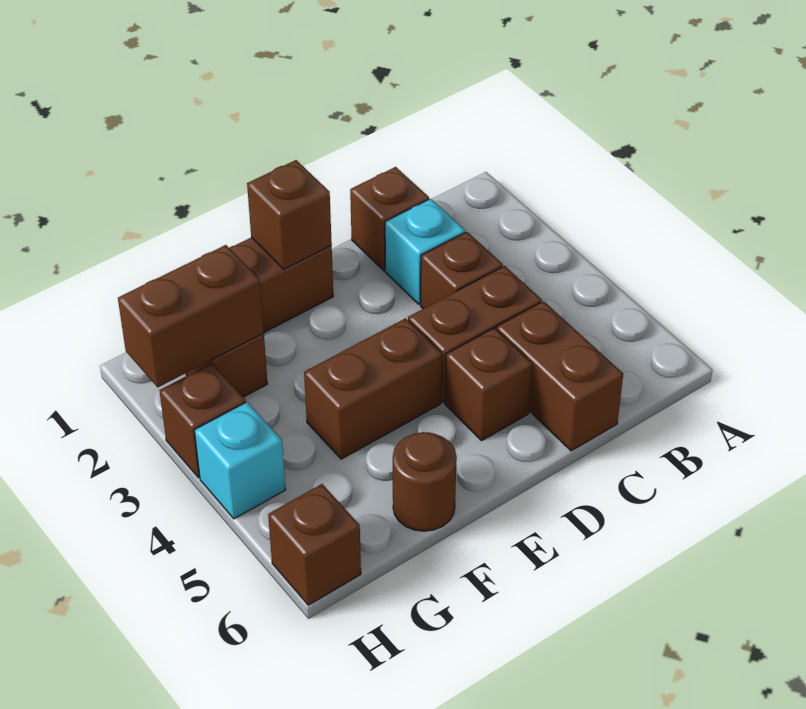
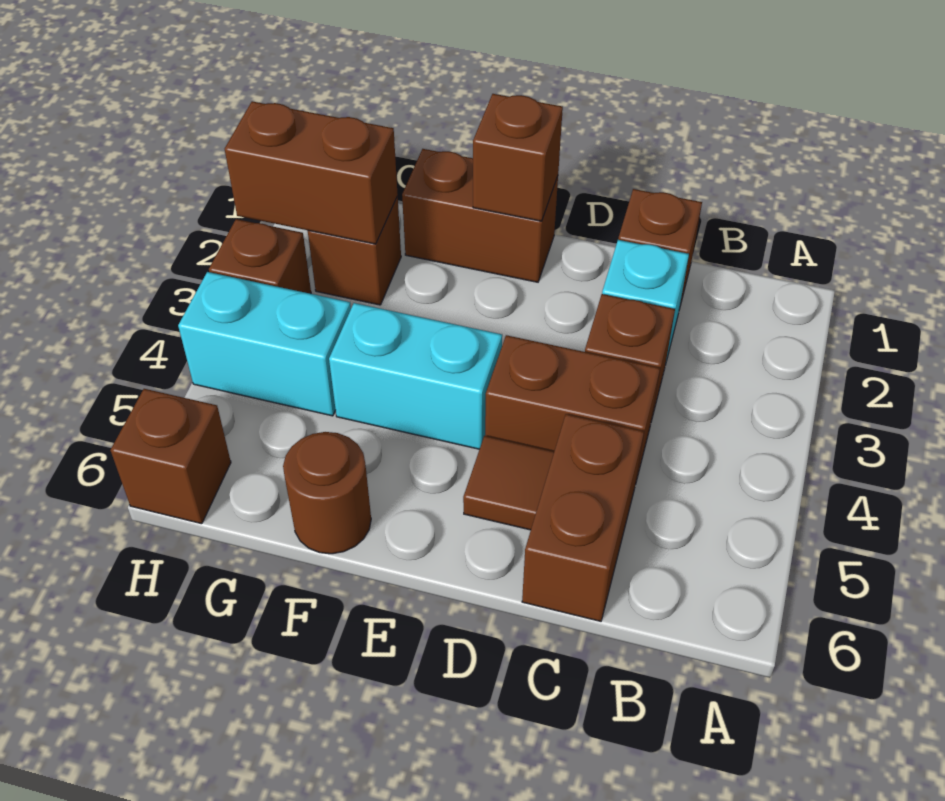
brown 1x1 brick [445,328,532,441] -> brown 1x1 tile [463,436,554,530]
brown 1x2 brick [304,318,442,459] -> cyan 1x2 brick [329,303,502,449]
cyan 1x1 brick [194,402,286,519] -> cyan 1x2 brick [178,272,351,416]

